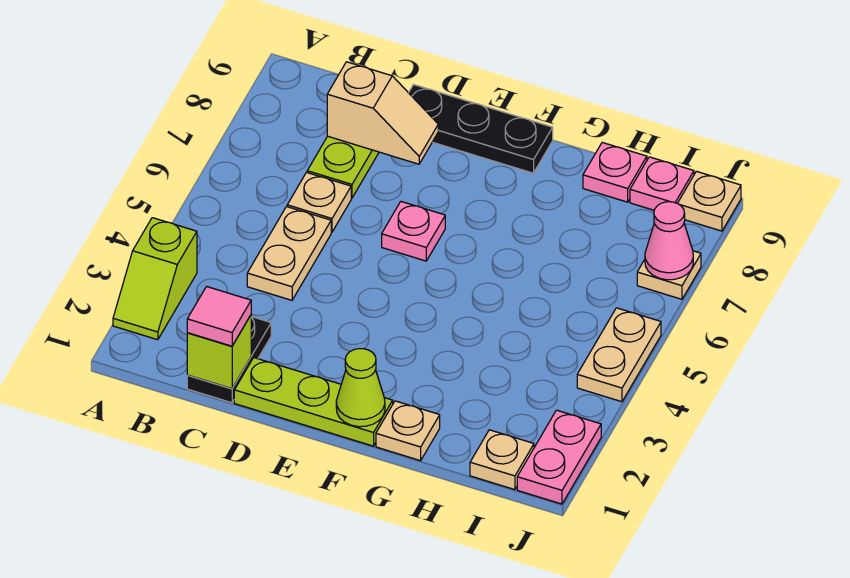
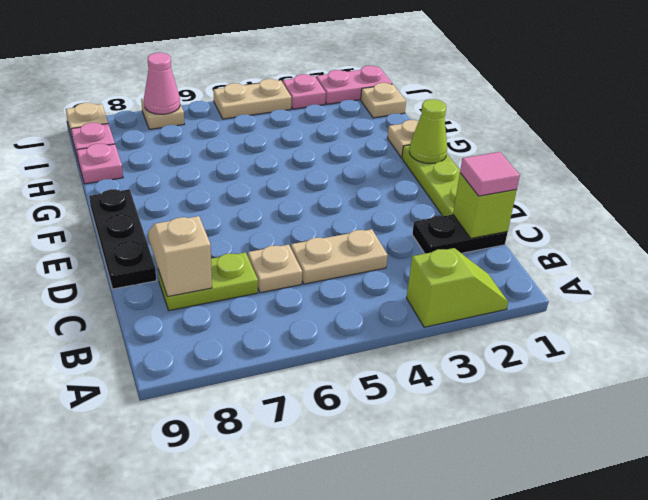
pink 1x1 plate [382,202,445,261] -> pink 1x1 plate moved to [283,74,326,109]

